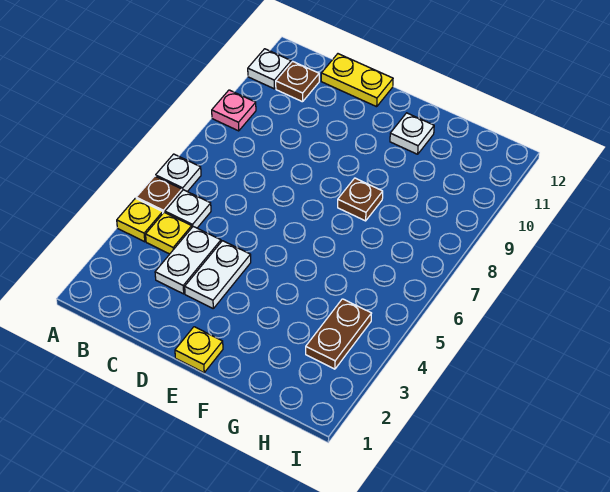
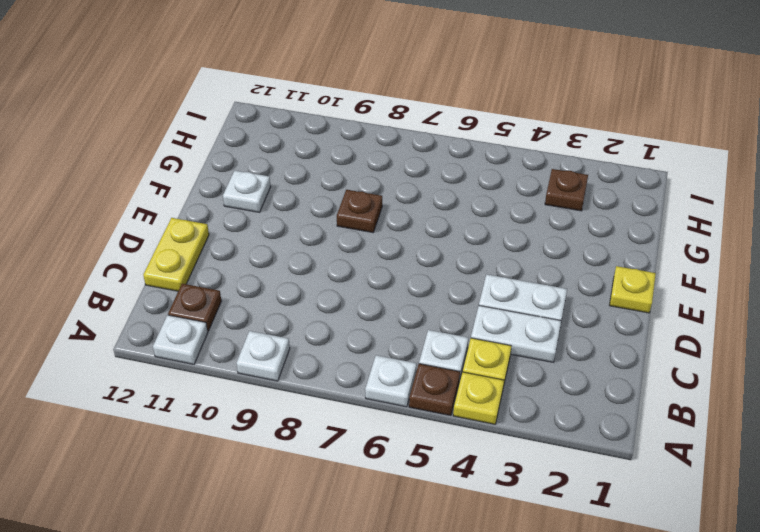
pink 1x1 plate [212,90,256,131] -> white 1x1 plate [236,331,290,381]
brown 1x2 plate [306,299,372,369] -> brown 1x1 plate [545,169,588,211]

